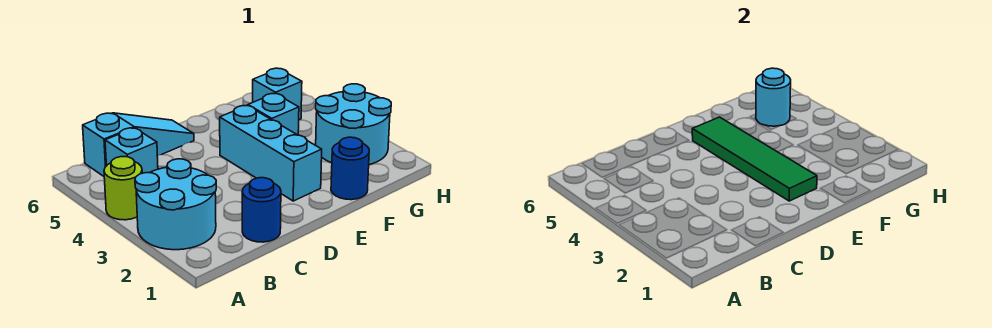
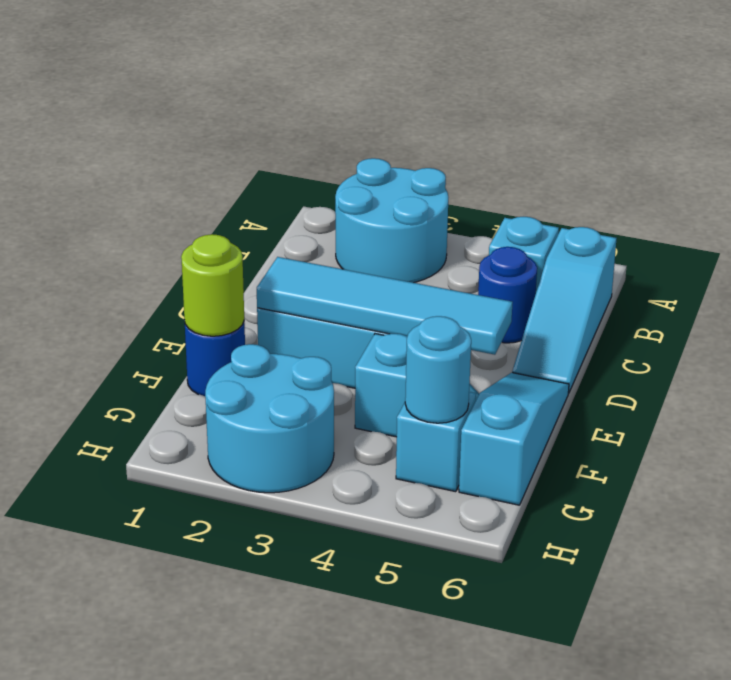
lime 1x1 round brick [104,157,142,220] -> lime 1x1 round brick moved to [181,234,244,336]
blue 1x1 round brick [242,178,281,242] -> blue 1x1 round brick moved to [478,247,537,343]
green 1x4 tile [692,117,817,201] -> cyan 1x4 tile [257,257,513,355]
none -> cyan 1x3 slope [459,373,569,505]

